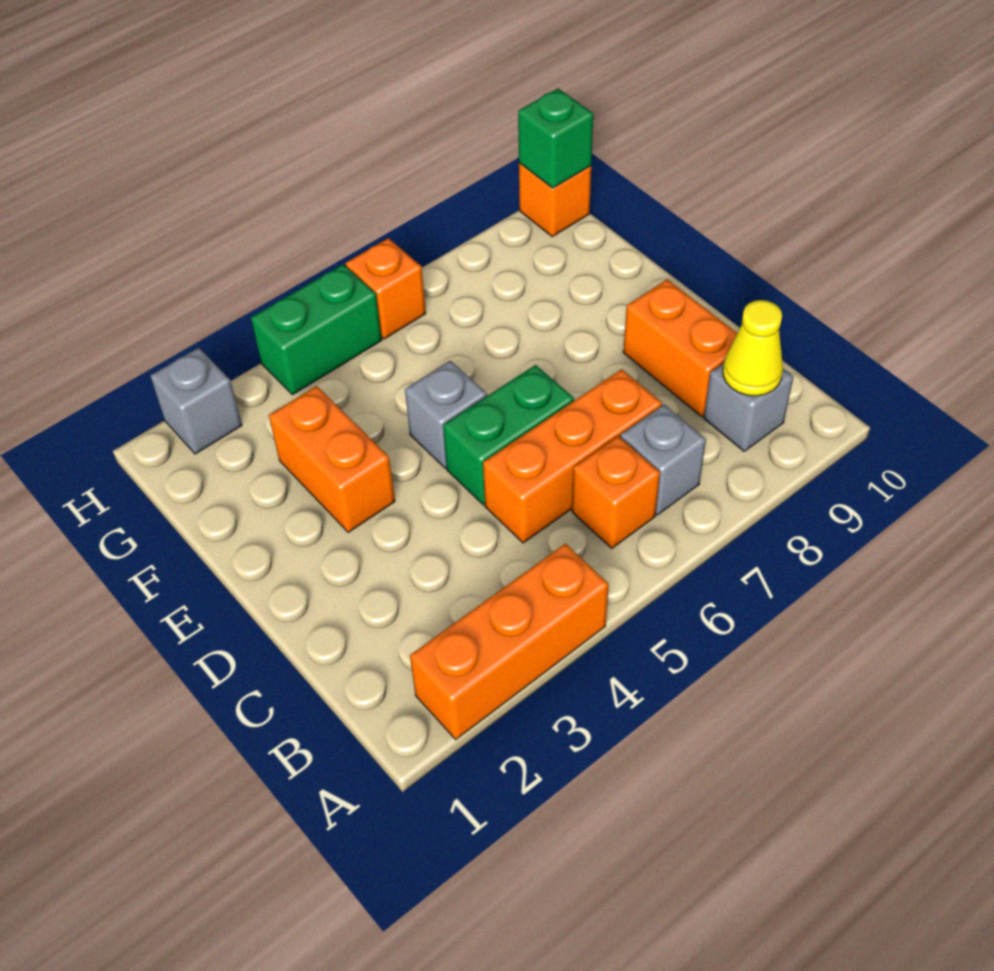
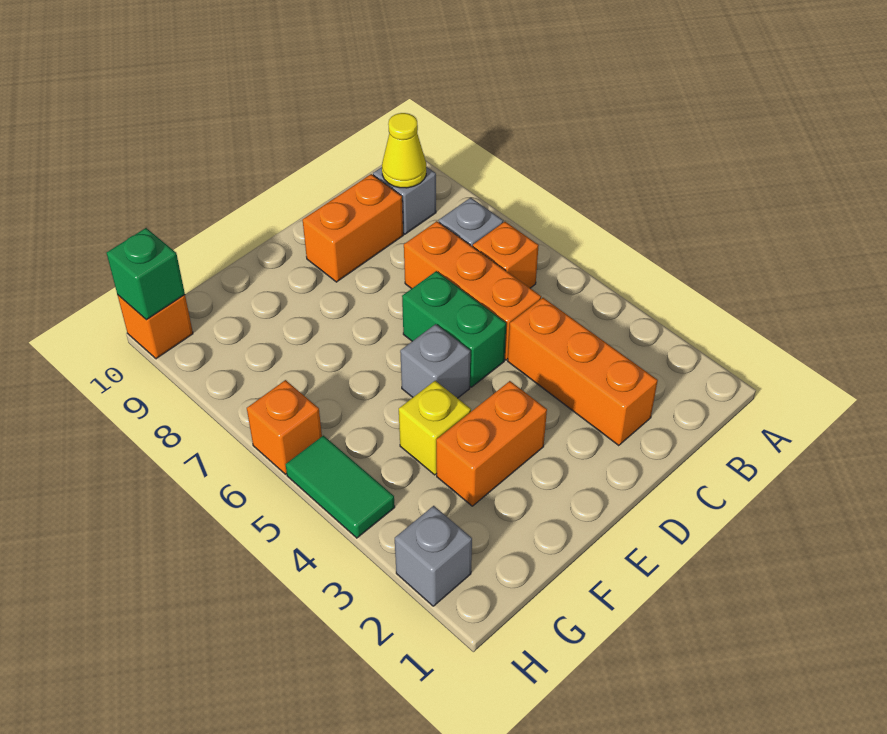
orange 1x3 brick [410,544,609,739] -> orange 1x3 brick moved to [508,298,658,446]
none -> yellow 1x1 brick [399,381,471,475]
green 1x2 brick [251,264,382,395] -> green 1x2 tile [286,436,395,538]

